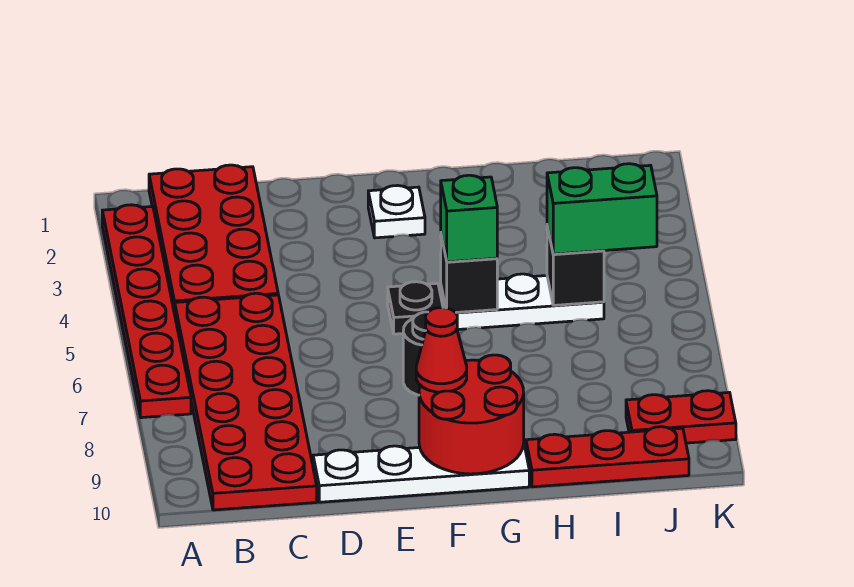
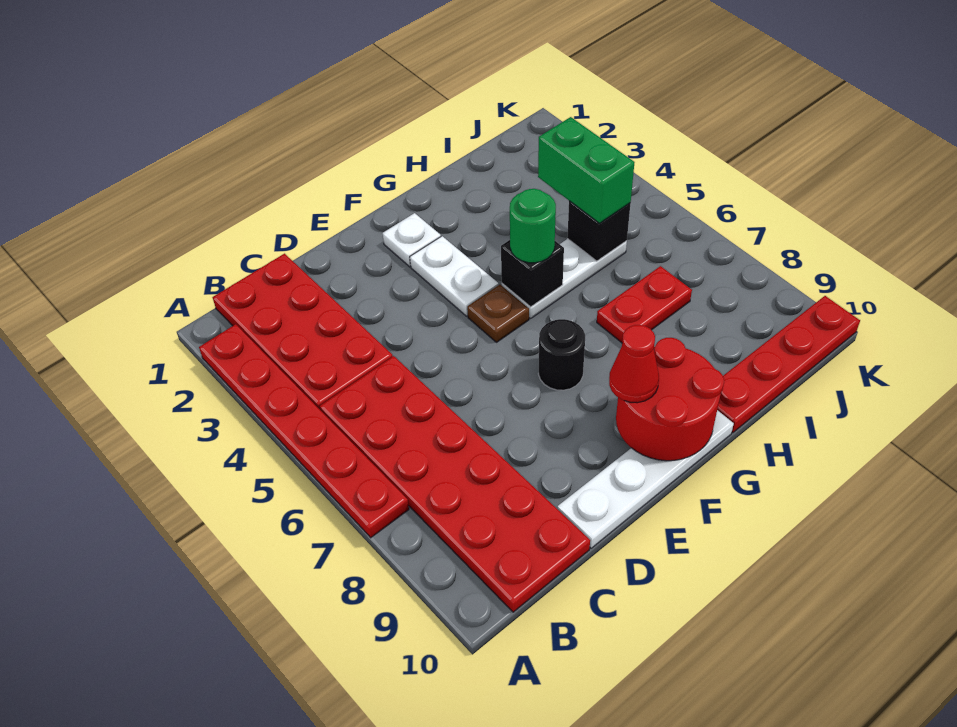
none -> white 1x2 plate [410,236,499,316]
black 1x1 plate [388,282,443,334] -> brown 1x1 plate [467,285,529,342]
green 1x1 brick [441,175,497,262] -> green 1x1 round brick [510,189,556,263]
red 1x3 plate [526,427,689,487] -> red 1x4 plate [717,296,860,433]
green 1x2 brick [547,164,657,254] -> green 1x2 brick turned to [538,117,635,223]
red 1x2 plate [626,391,736,443] -> red 1x2 plate moved to [597,266,692,343]

